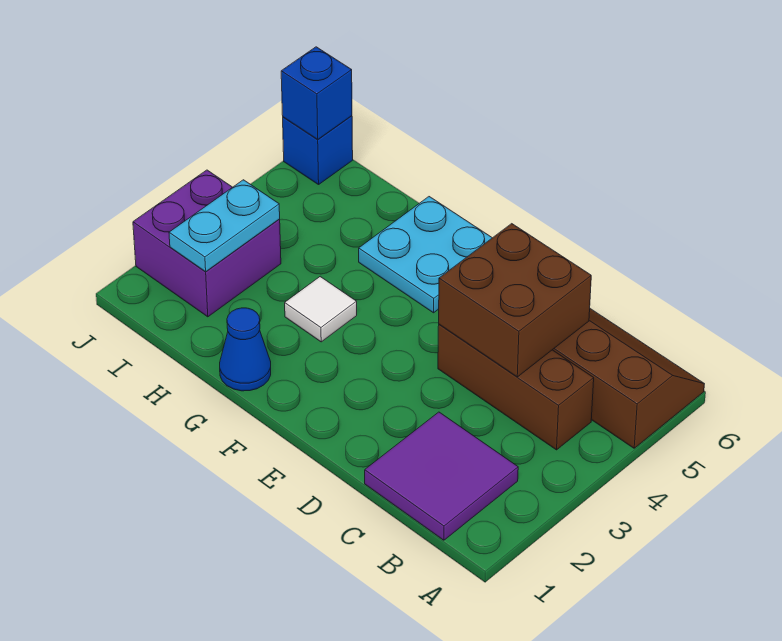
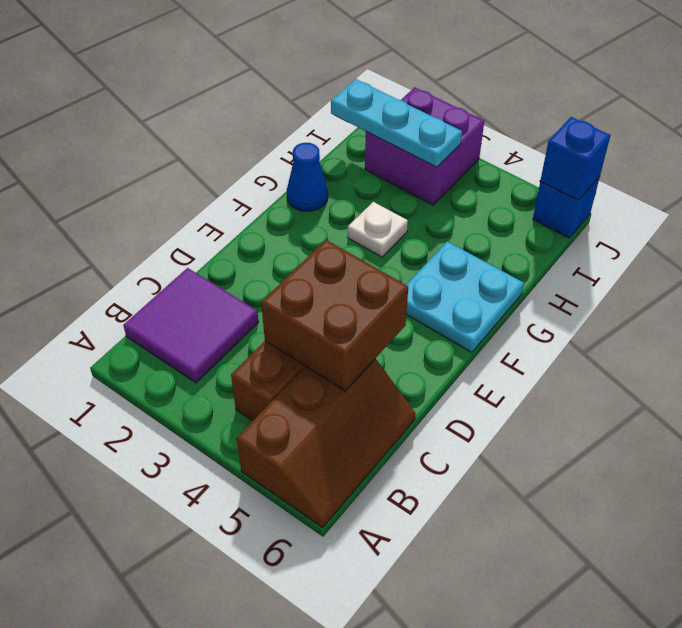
white 1x1 tile [285,277,357,342] -> white 1x1 plate [348,202,408,257]
cyan 1x2 plate [169,180,280,272] -> cyan 1x3 plate [331,79,462,167]

